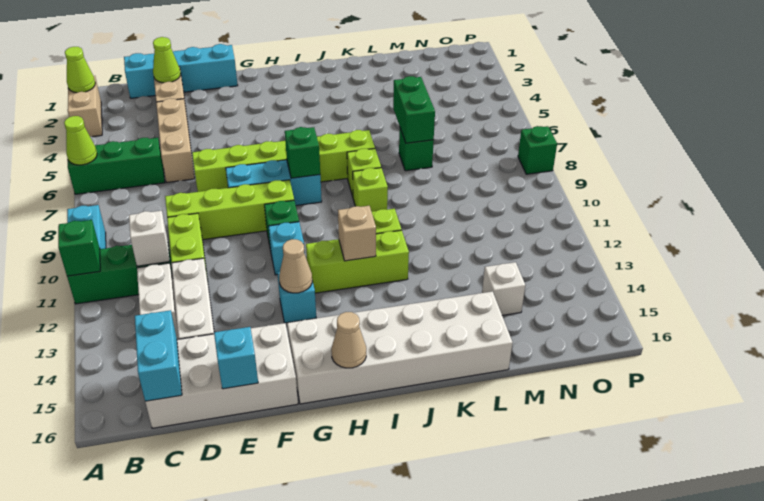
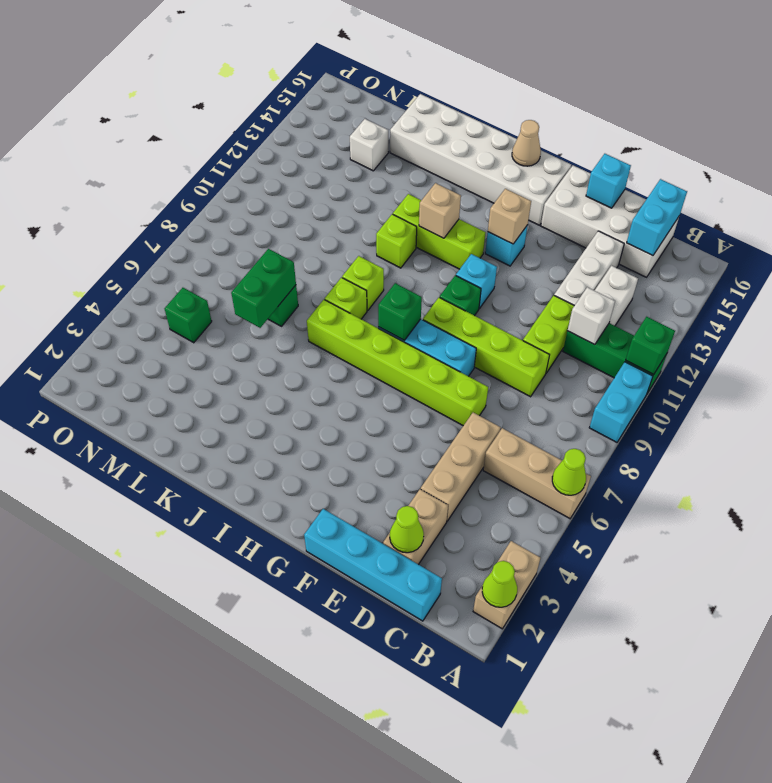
green 1x3 brick [68,138,165,194] -> tan 1x3 brick [483,428,591,518]
tan 1x1 cone [279,239,312,293] -> tan 1x1 brick [488,189,531,244]
green 1x1 brick [518,126,557,174] -> green 1x1 brick moved to [165,288,212,343]

